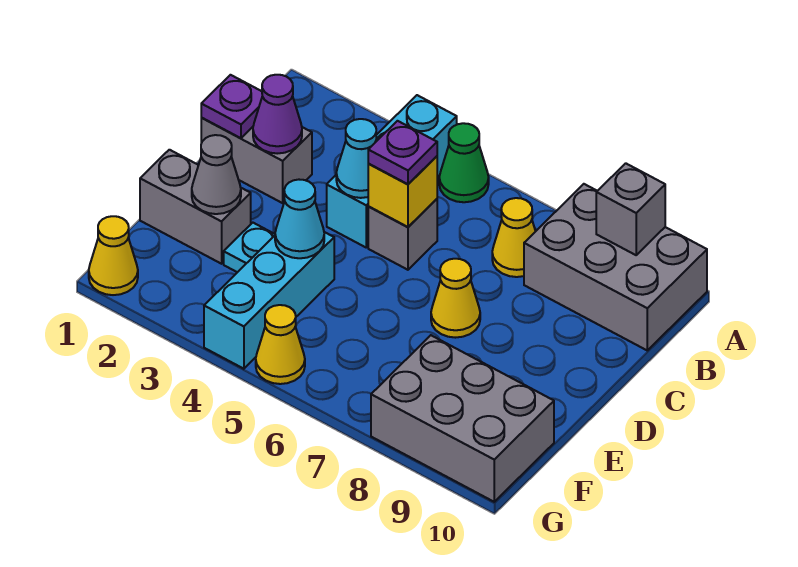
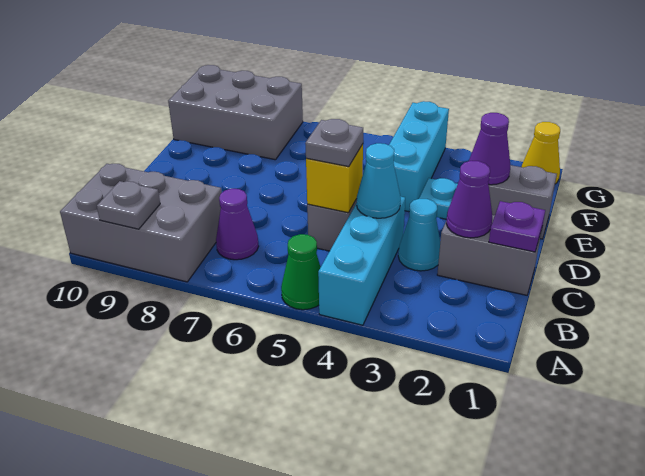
grey 1x1 brick [596,163,665,255] -> grey 1x1 plate [97,181,160,229]
yellow 1x1 cone [492,198,536,277] -> purple 1x1 cone [216,189,259,260]
purple 1x1 plate [368,121,437,184] -> grey 1x1 plate [305,119,363,167]
yellow 1x1 cone [431,259,480,338] -> none
grey 1x1 cone [192,135,241,214] -> purple 1x1 cone [469,113,510,185]
cyan 1x1 cone [275,180,324,258] -> cyan 1x1 cone moved to [398,199,440,271]
yellow 1x1 cone [256,305,305,384] -> none

